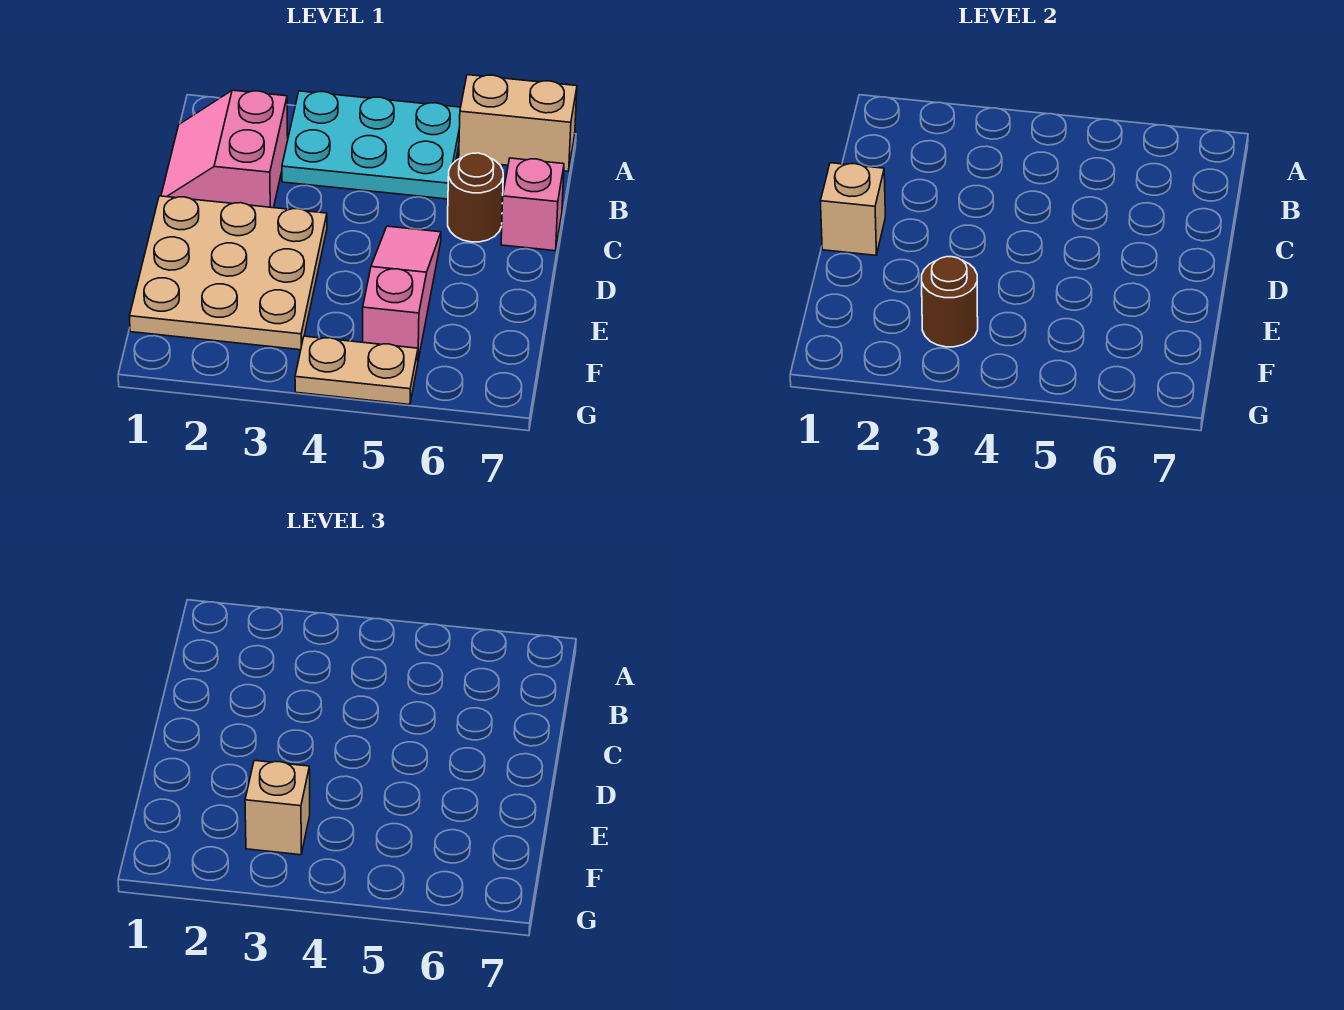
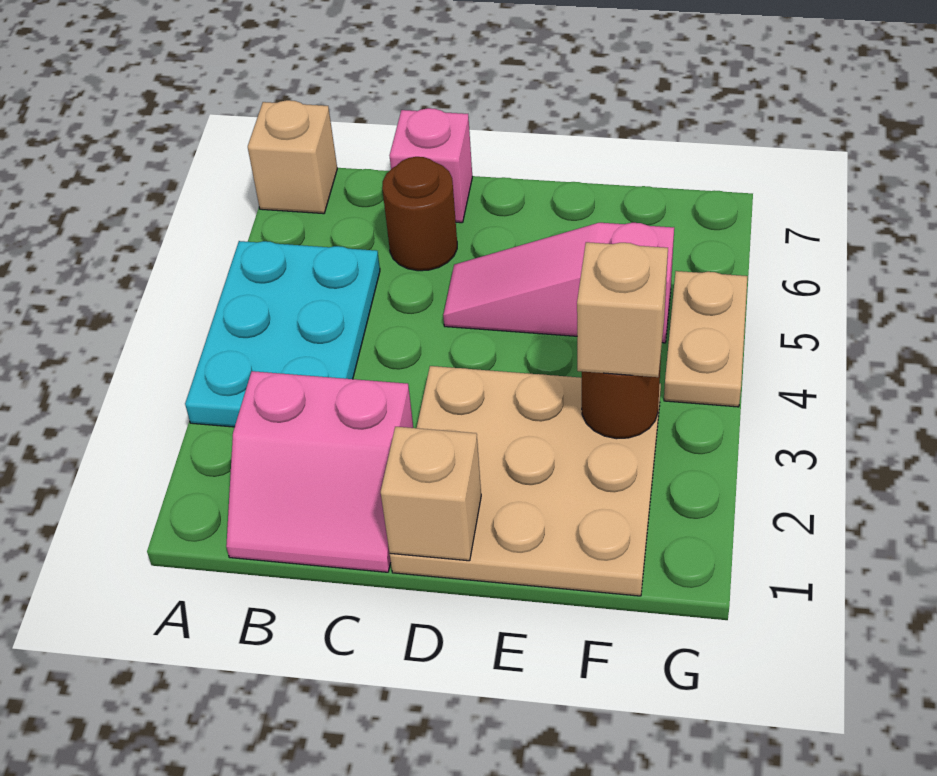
tan 1x2 brick [459,75,577,171] -> tan 1x1 brick [248,100,337,214]

